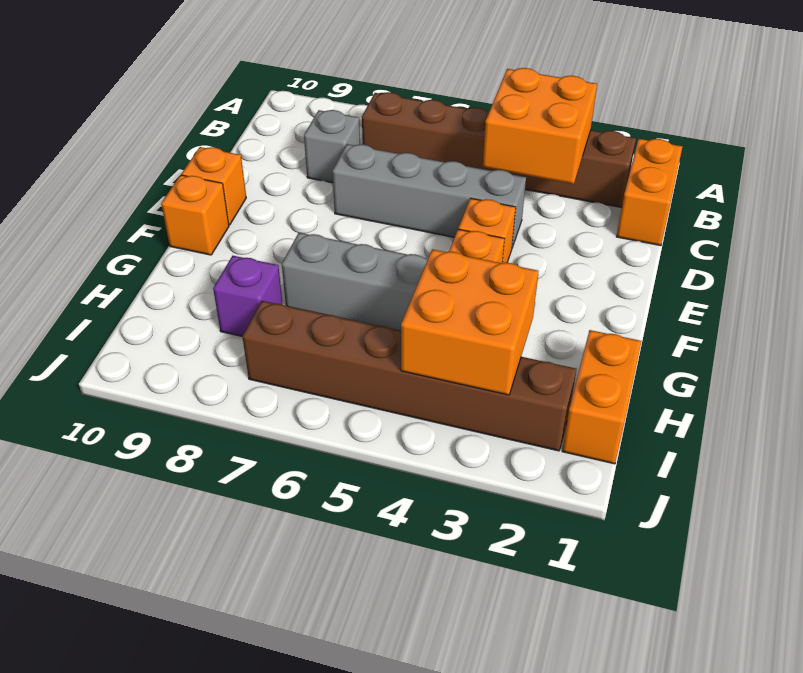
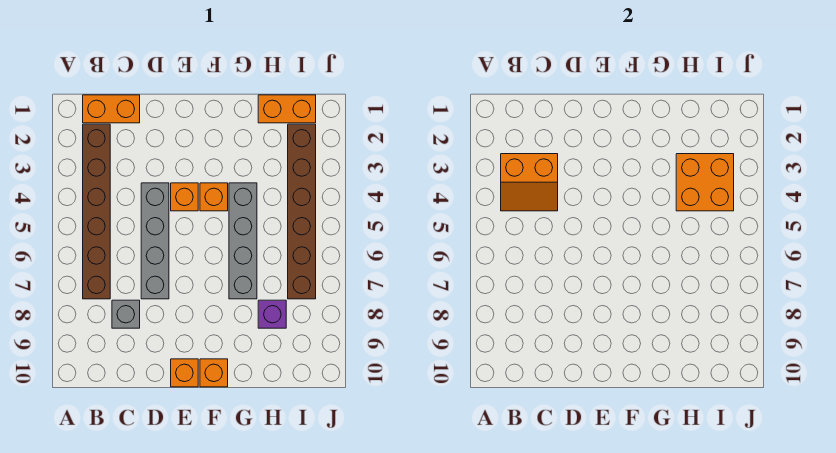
orange 2x2 brick [483,68,597,184] -> orange 2x2 slope [501,154,558,211]

